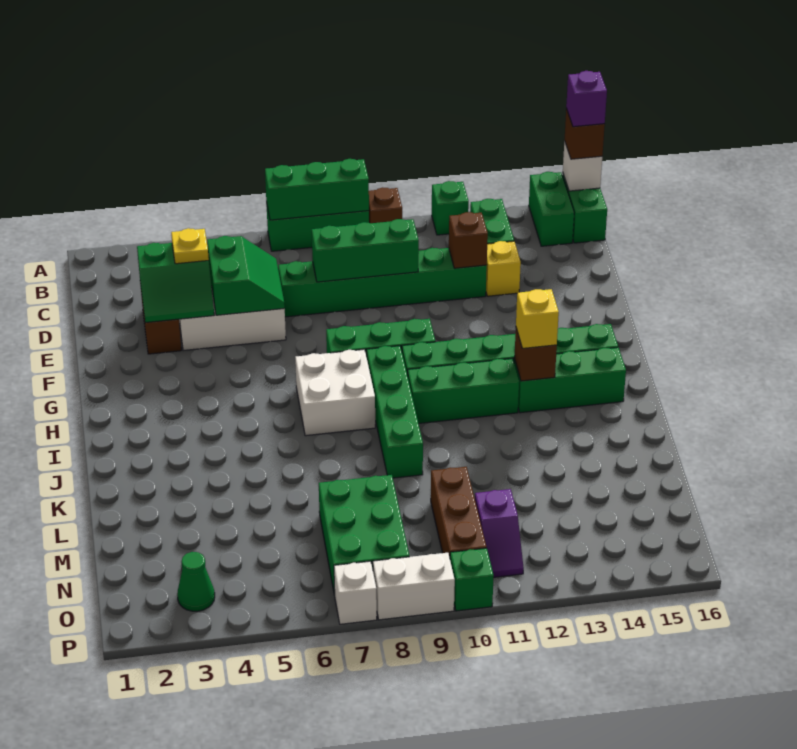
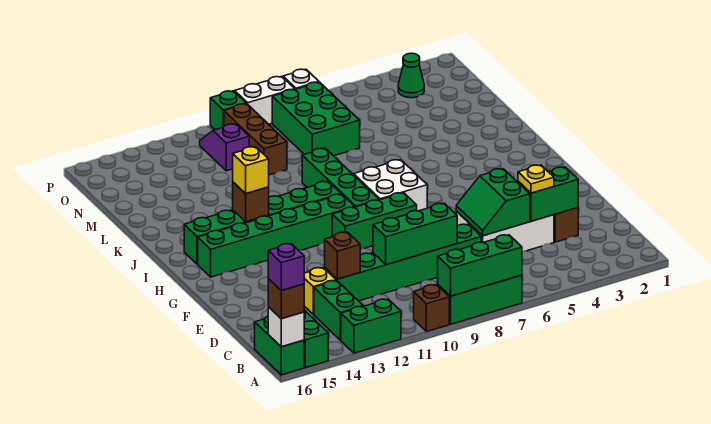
green 1x1 brick [432,181,469,235] -> green 1x2 brick [341,299,401,353]

